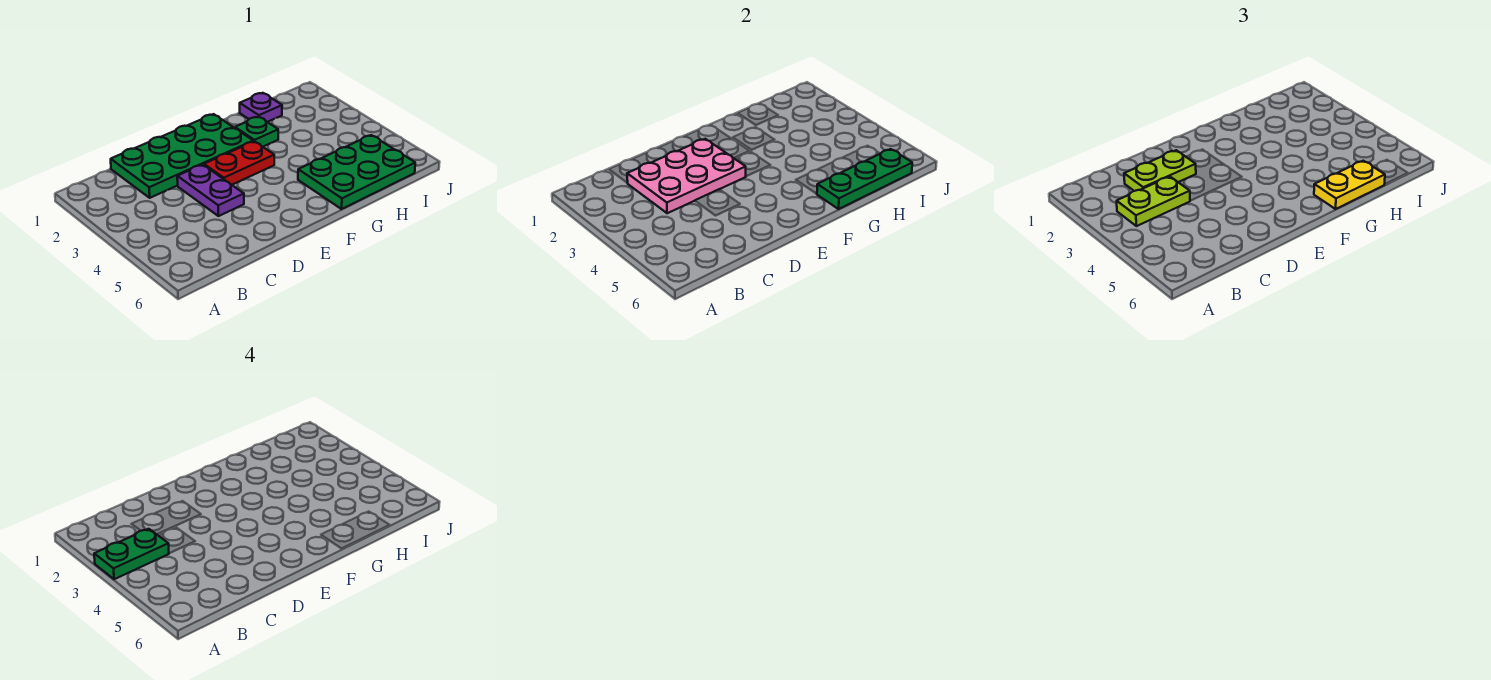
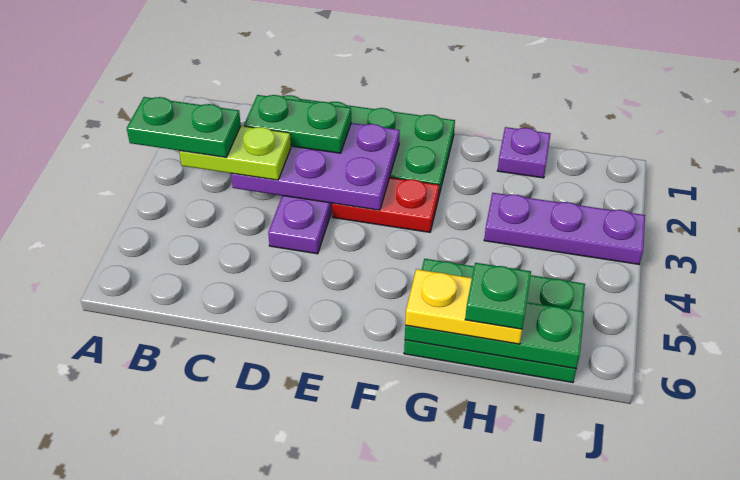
pink 2x3 plate [627,139,746,213] -> purple 2x3 plate [231,123,400,210]
lime 1x2 plate [1124,150,1196,191] -> green 1x2 plate [244,95,351,153]
green 1x1 plate [235,117,278,147] -> green 1x1 plate moved to [465,263,531,329]
none -> purple 1x3 plate [484,193,645,264]

